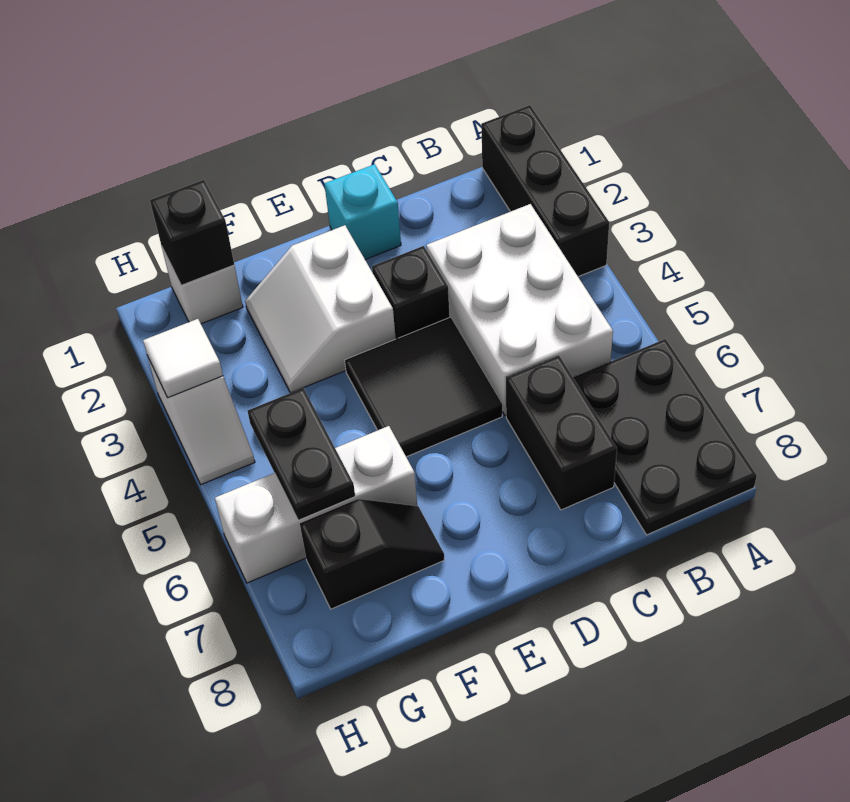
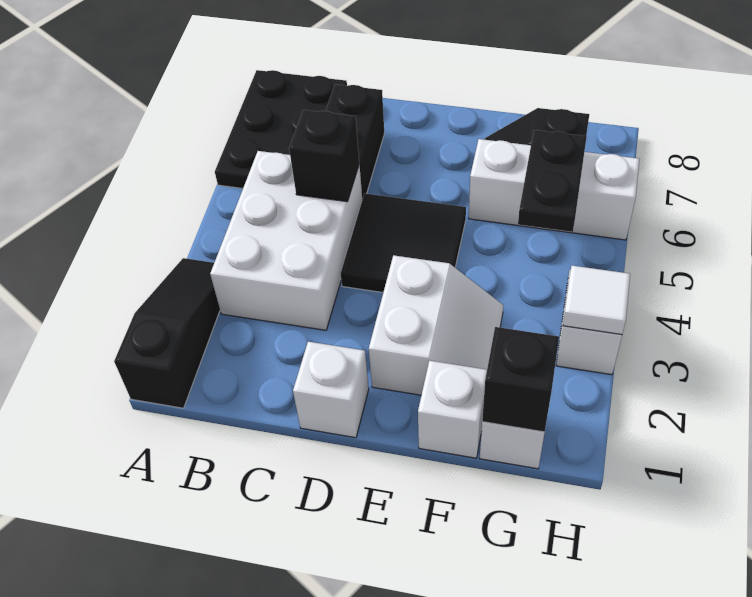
black 1x3 brick [481,105,609,277] -> black 1x3 slope [114,258,220,408]
cyan 1x1 brick [325,164,401,260] -> white 1x1 brick [293,342,369,438]
black 1x1 brick [372,246,450,339] -> black 1x1 brick moved to [289,110,359,202]
none -> white 1x1 brick [418,361,487,458]

